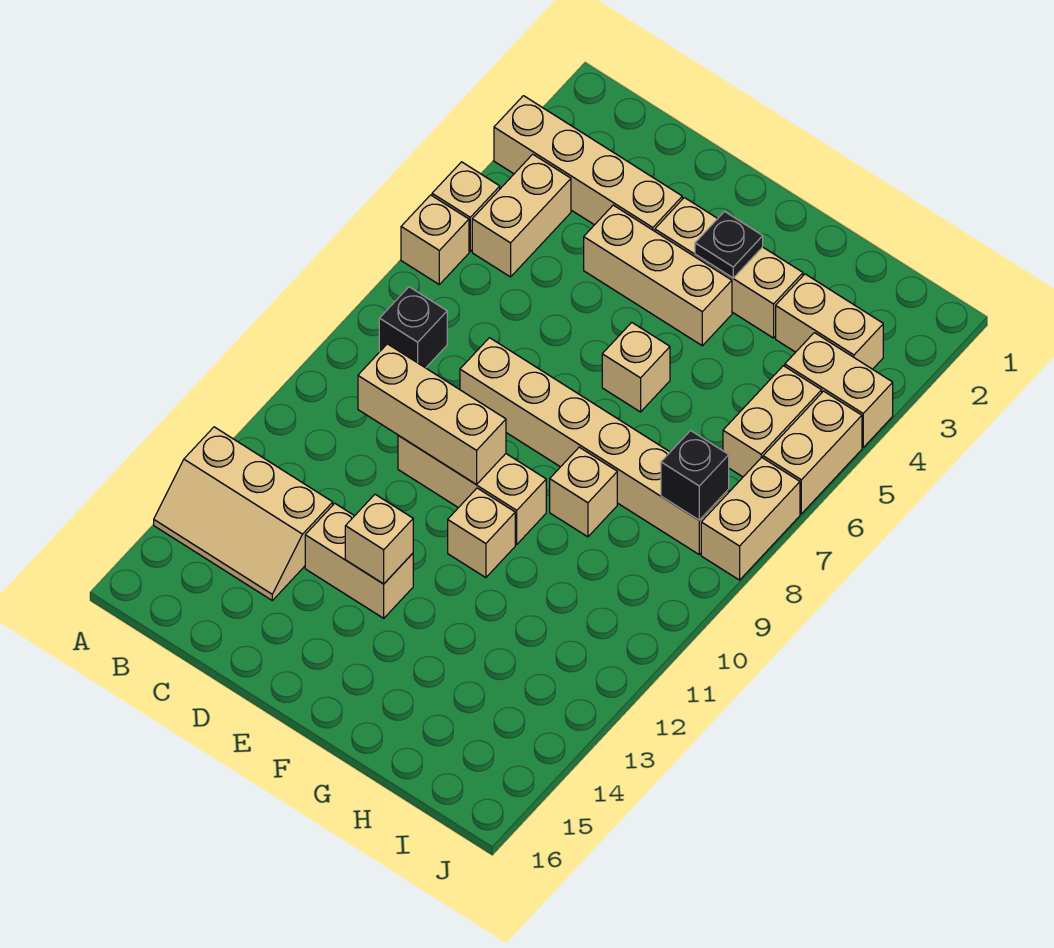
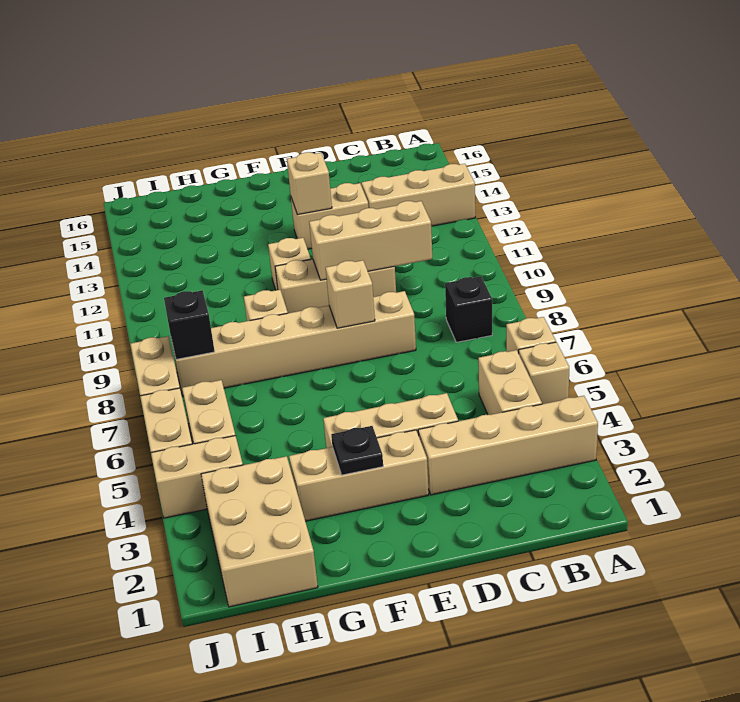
tan 1x1 brick [602,322,670,412] -> tan 1x1 brick moved to [326,260,375,328]
tan 1x2 brick [776,274,883,369] -> tan 2x3 brick [201,456,318,607]

